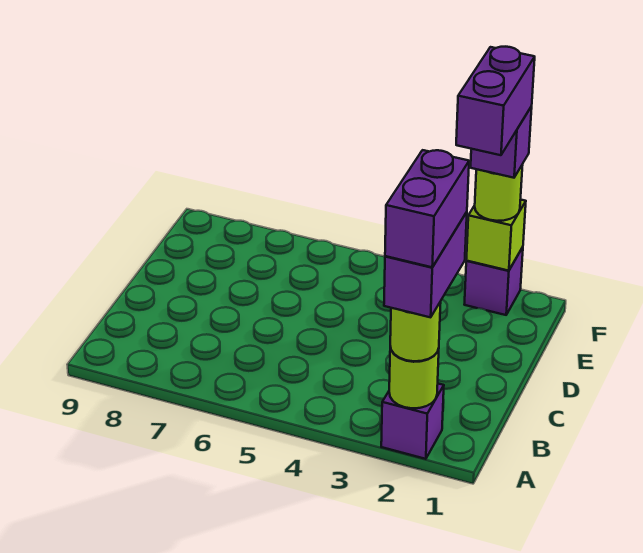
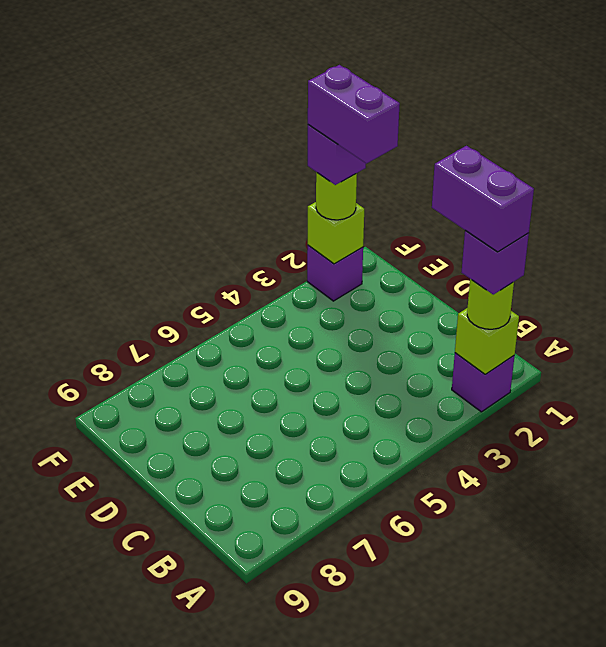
lime 1x1 round brick [389,347,439,408] -> lime 1x1 brick [455,308,519,374]
purple 1x2 brick [384,212,467,317] -> purple 1x1 brick [461,230,529,294]

